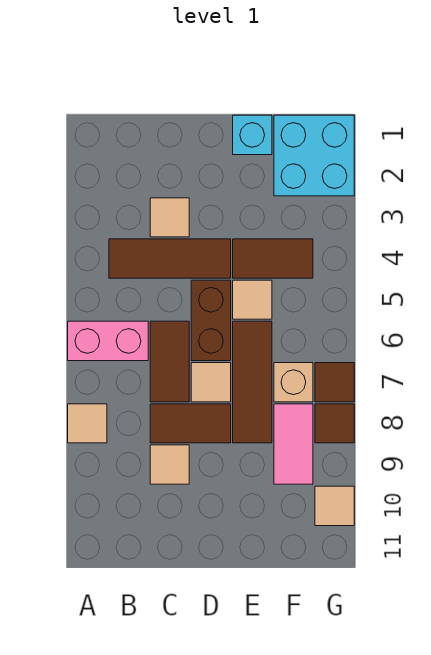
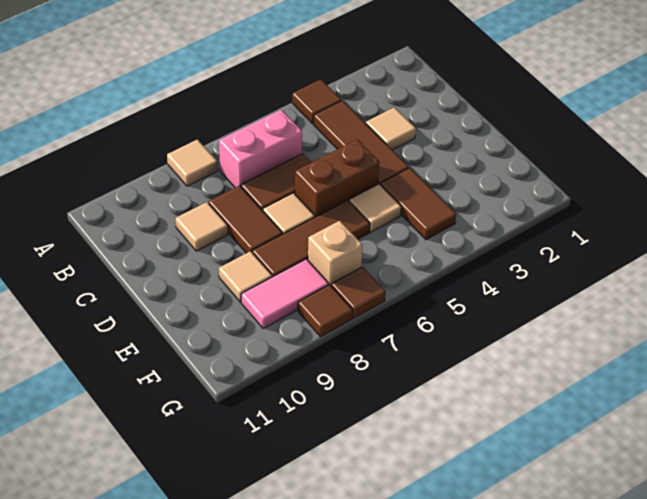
none -> brown 1x1 tile [292,79,341,124]
pink 1x2 brick [68,321,148,361] -> pink 1x2 brick turned to [219,110,302,188]
cyan 1x1 brick [233,115,272,155] -> none
cyan 2x2 brick [274,115,354,196] -> none
tan 1x1 tile [315,486,354,526] -> tan 1x1 tile moved to [219,251,272,302]

